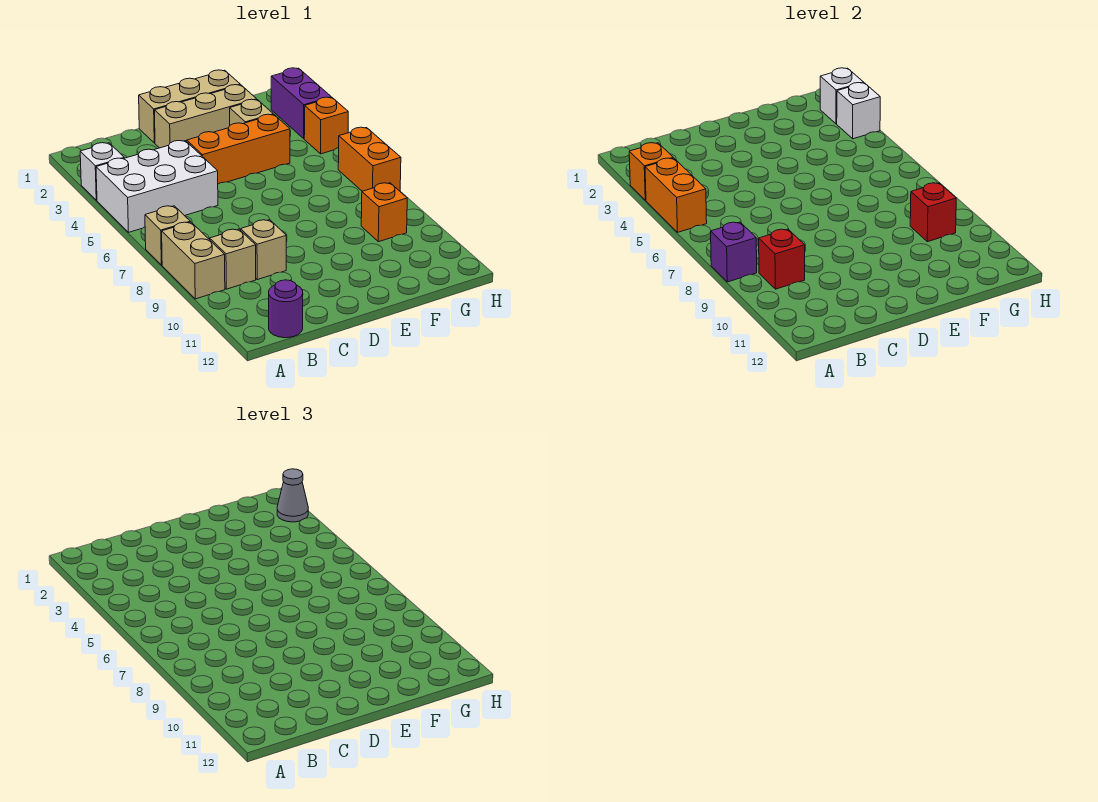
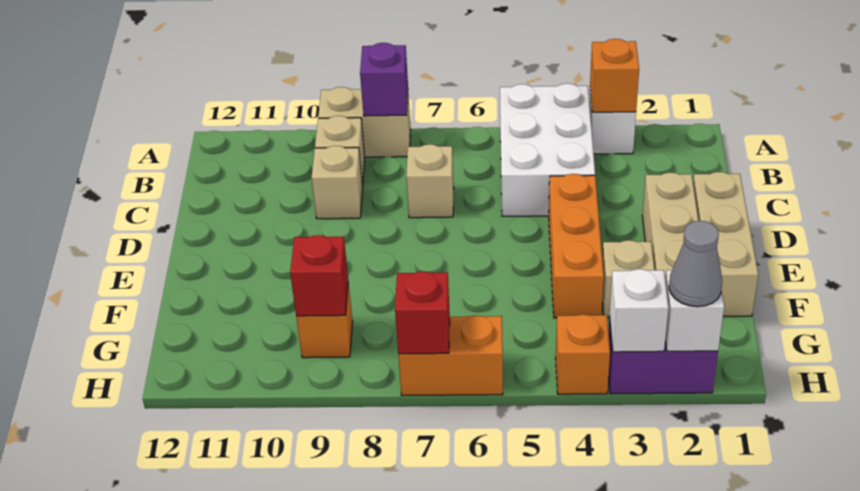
orange 1x2 brick [645,158,707,232] -> none
tan 1x1 brick [145,206,190,265] -> tan 1x1 brick moved to [406,144,454,218]
red 1x1 brick [759,229,805,289] -> red 1x1 brick moved to [395,271,450,354]
purple 1x1 round brick [269,280,303,338] -> none

